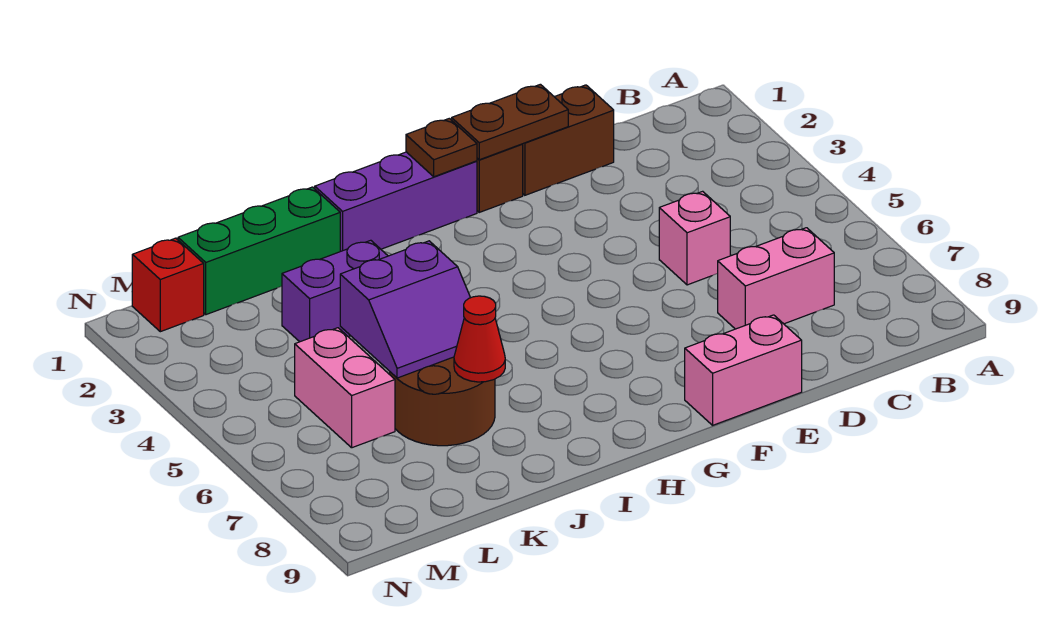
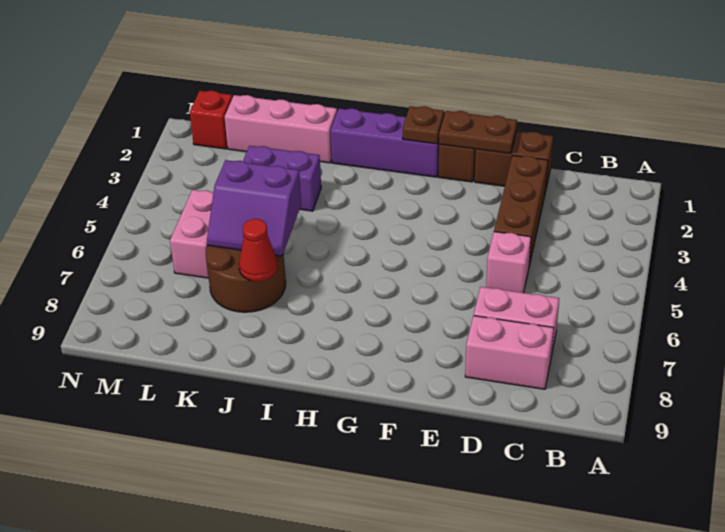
none -> brown 1x3 brick [494,155,548,266]
pink 1x2 brick [685,315,802,425] -> pink 1x2 brick moved to [465,316,554,389]
green 1x3 brick [178,187,340,315] -> pink 1x3 brick [225,95,337,163]

